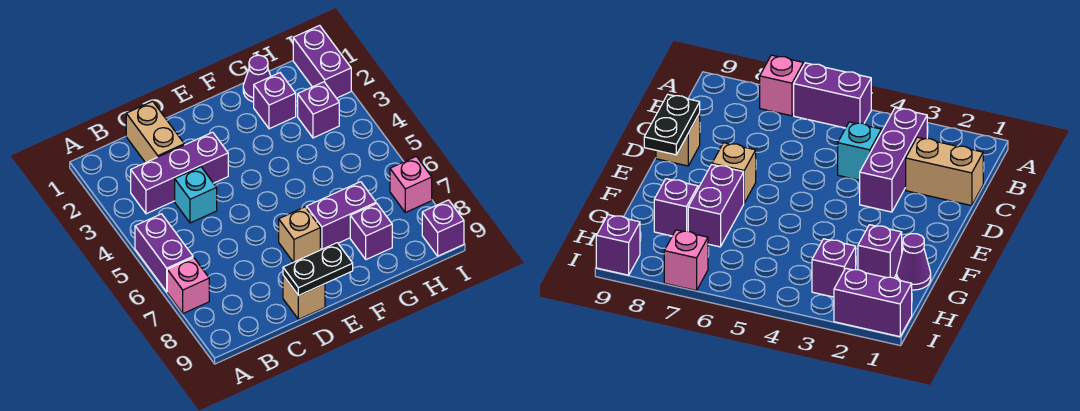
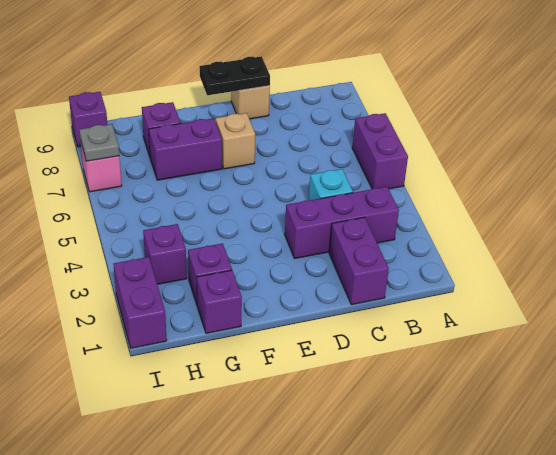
pink 1x1 brick [167,258,209,314] -> none
tan 1x2 brick [126,101,184,163] -> purple 1x2 brick [329,217,389,305]
purple 1x1 cone [243,55,271,102] -> purple 1x1 brick [197,270,242,333]
none -> grey 1x1 plate [79,124,119,161]

